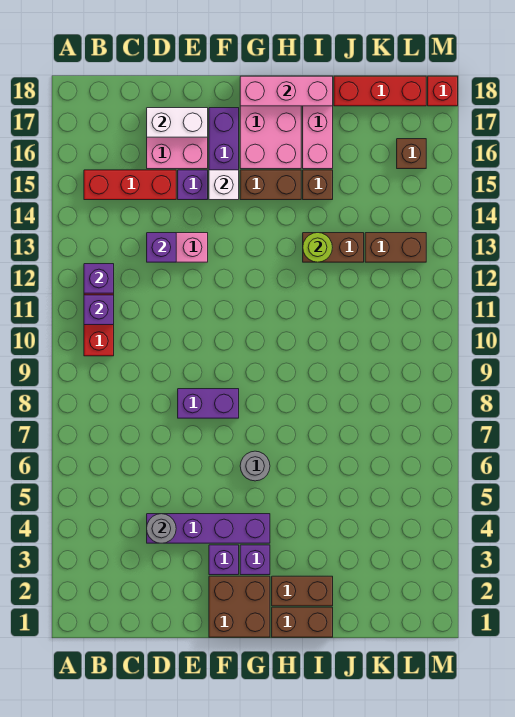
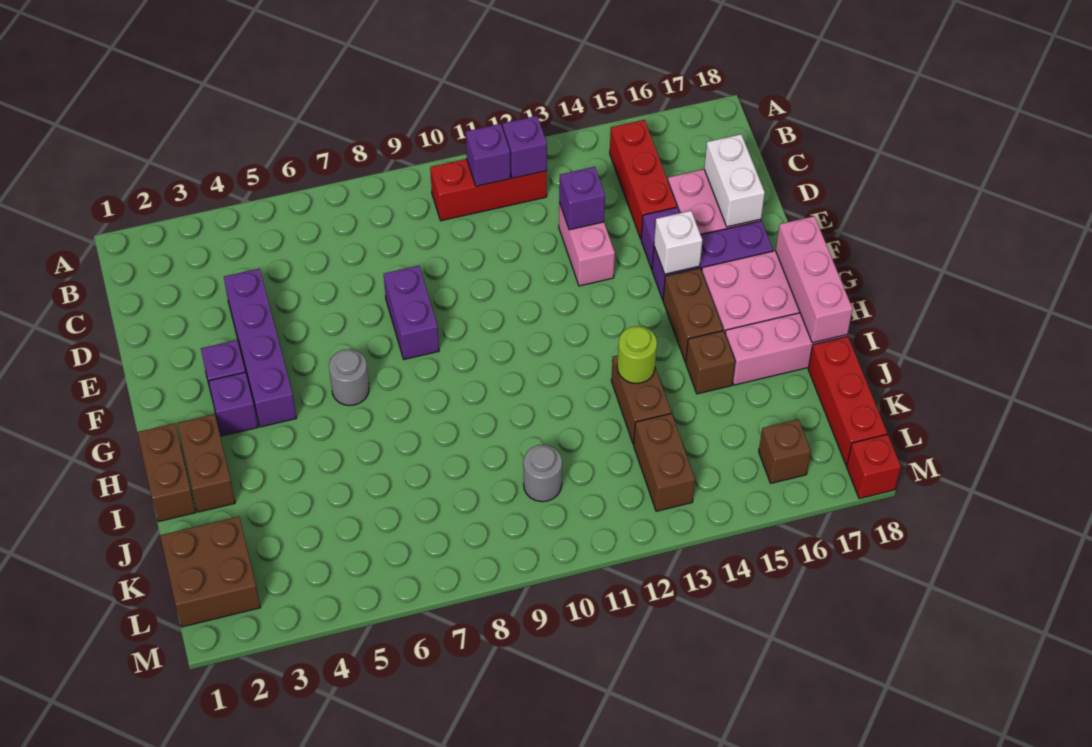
grey 1x1 round brick [147,514,176,543] -> grey 1x1 round brick moved to [523,445,562,502]
brown 2x2 brick [209,576,270,637] -> brown 2x2 brick moved to [160,517,261,627]

